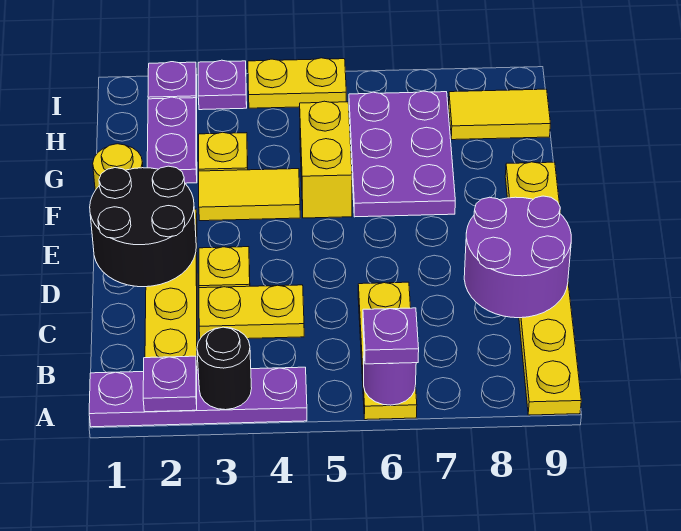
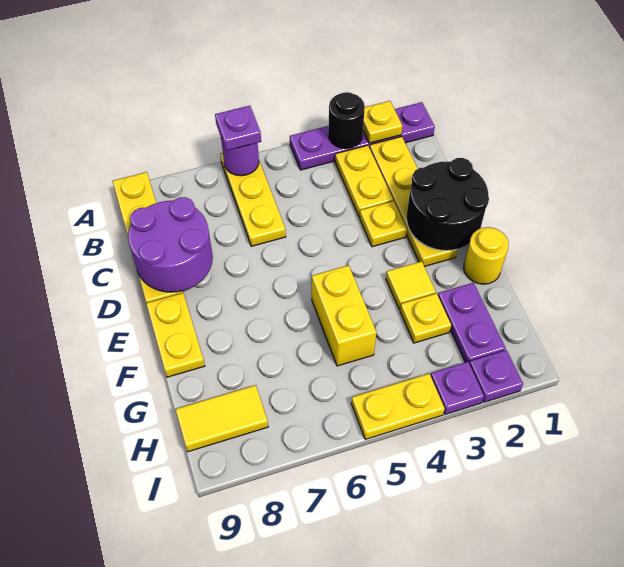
purple 1x1 plate [143,356,197,412] -> yellow 1x1 plate [363,101,402,143]
yellow 1x2 plate [199,285,304,339] -> yellow 1x2 plate turned to [335,145,393,217]
yellow 1x2 tile [199,169,300,221] -> yellow 1x1 tile [386,261,436,310]
purple 2x3 plate [349,91,455,217] -> none

